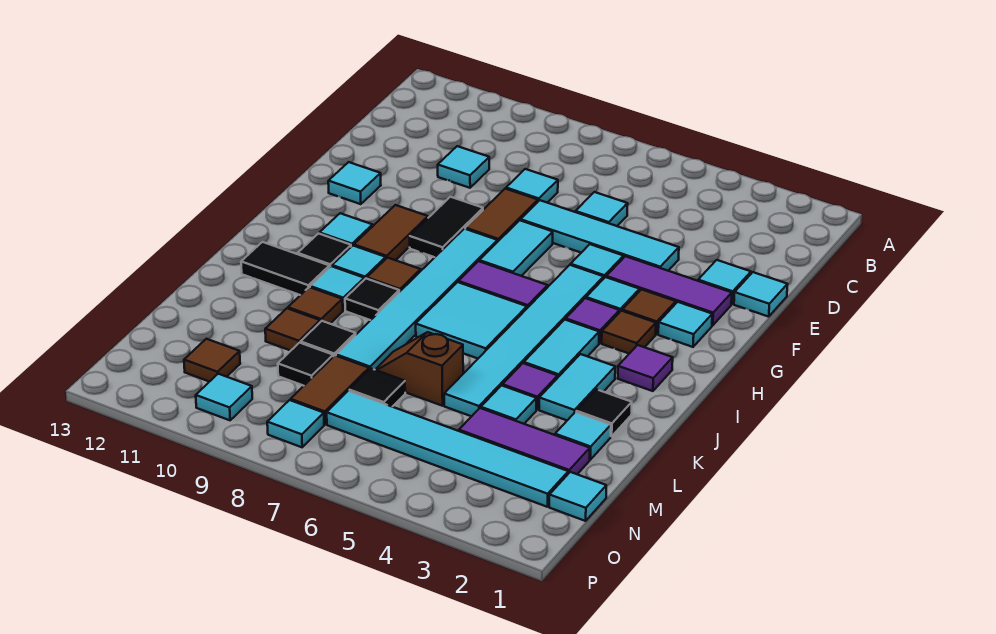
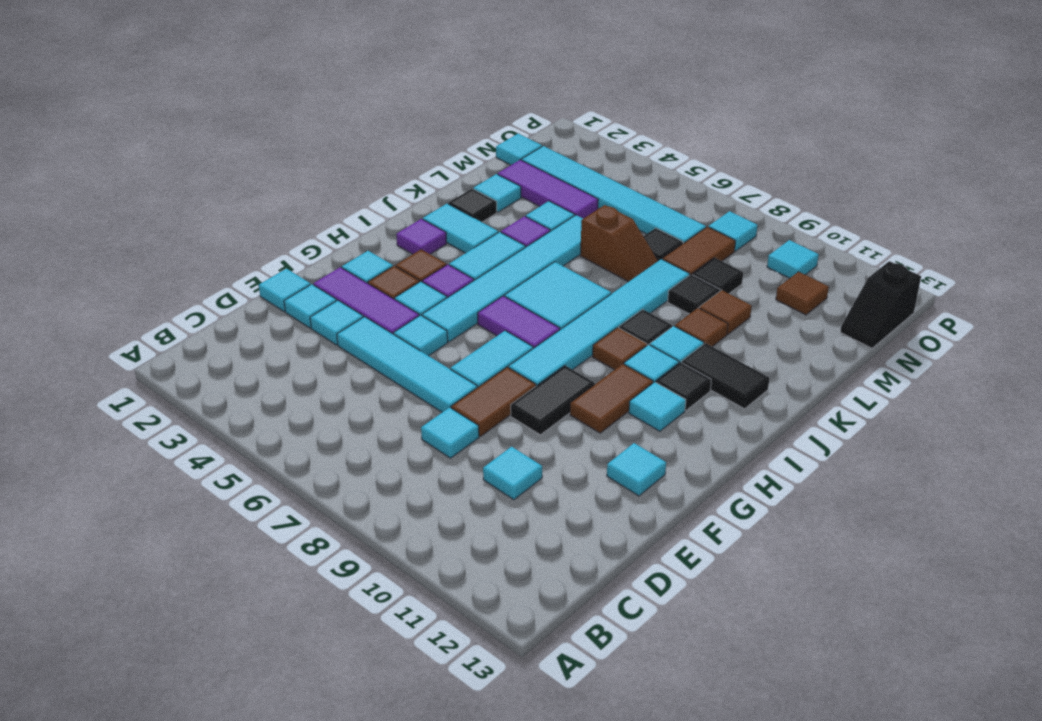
cyan 1x1 tile [575,192,628,226] -> cyan 1x1 tile moved to [310,300,363,345]
cyan 1x2 tile [539,354,615,420] -> cyan 1x2 tile turned to [423,204,498,253]
none -> black 1x2 slope [840,261,921,348]

